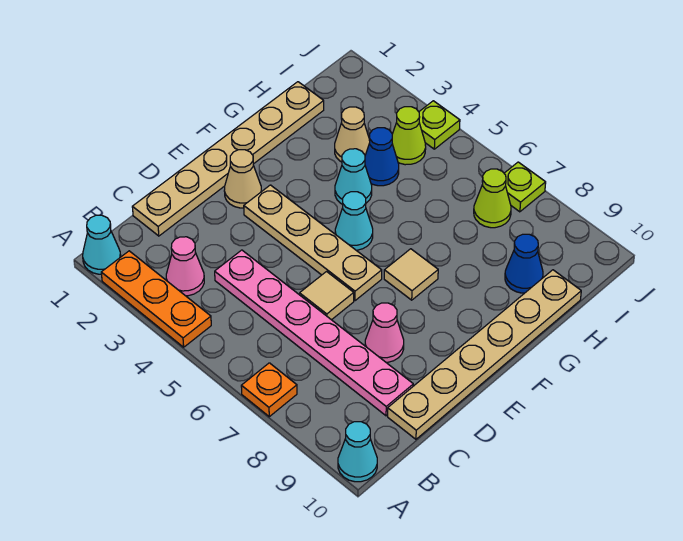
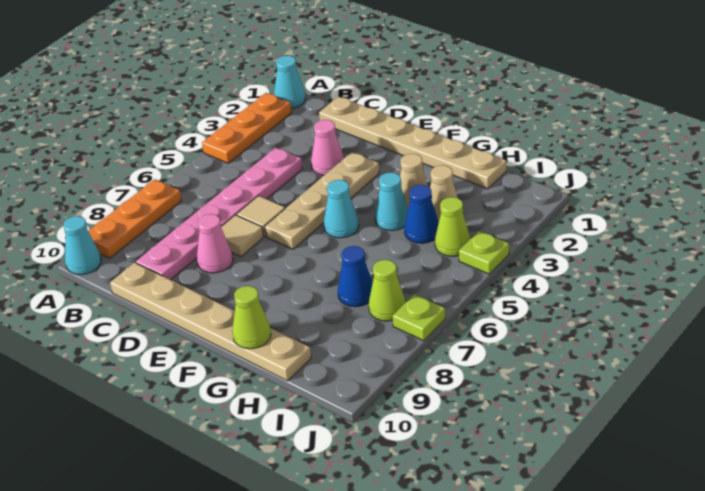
orange 1x1 plate [241,363,297,417] -> orange 1x3 plate [88,179,182,258]
pink 1x1 cone [166,237,204,296] -> pink 1x1 cone moved to [311,120,344,175]
tan 1x1 cone [224,150,261,208] -> tan 1x1 cone moved to [400,154,428,208]
tan 1x1 tile [384,249,438,300] -> tan 1x1 tile moved to [221,215,263,256]
none -> lime 1x1 cone [232,286,271,349]
blue 1x1 cone [505,234,543,293] -> blue 1x1 cone moved to [338,246,373,307]

